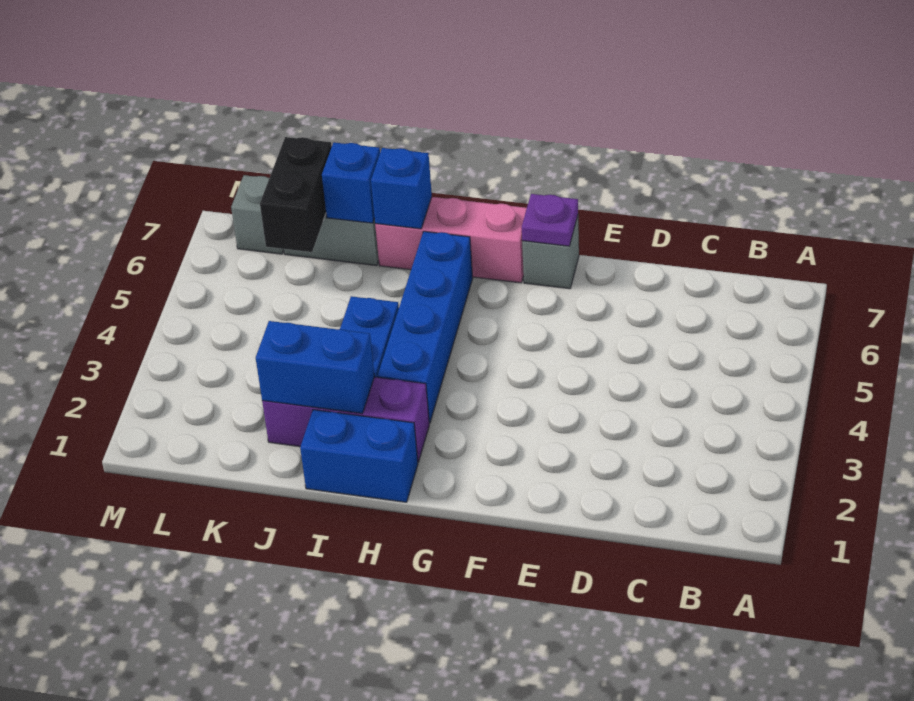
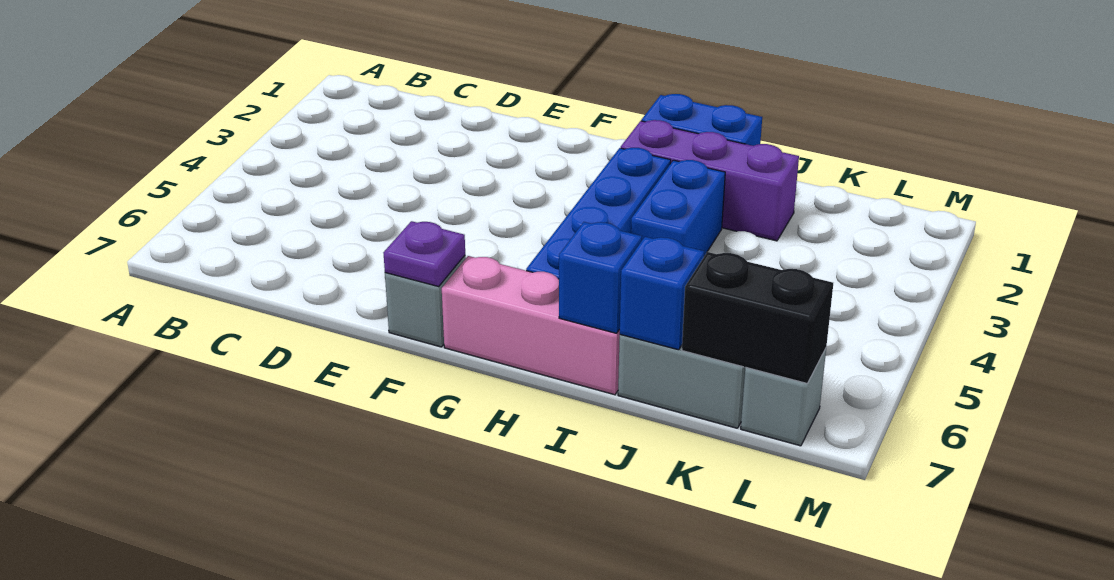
blue 1x2 brick [256,321,374,413] -> none
black 1x2 brick [260,137,332,252] -> black 1x2 brick turned to [682,252,833,383]

